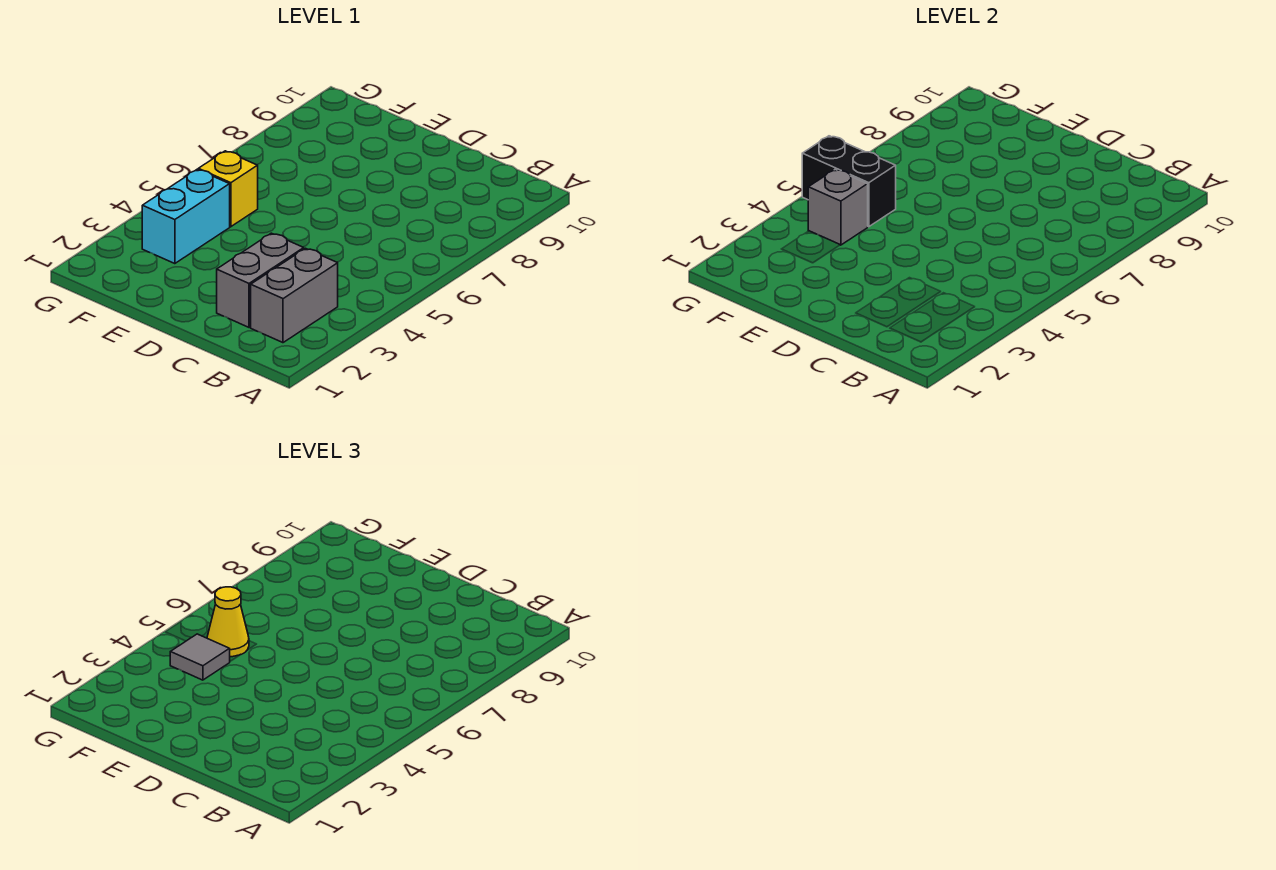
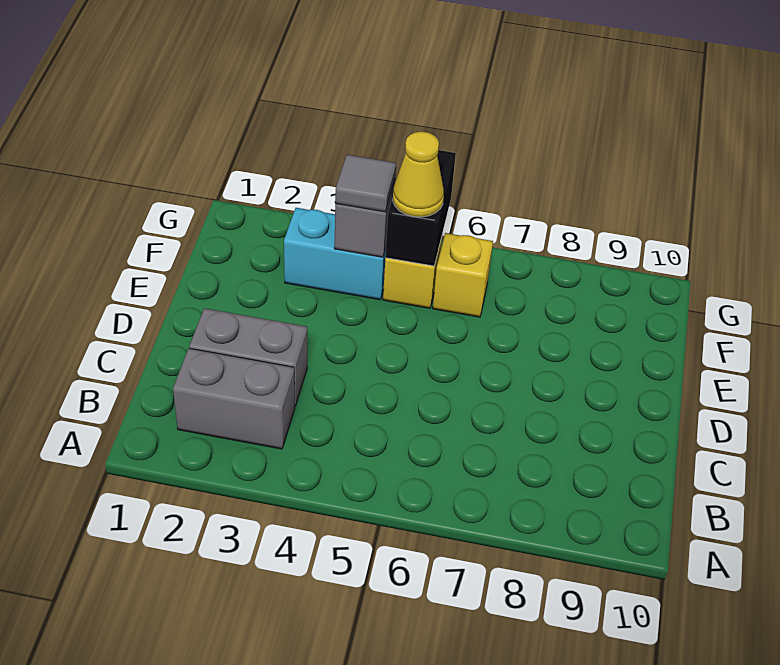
none -> yellow 1x1 brick [433,233,493,317]

